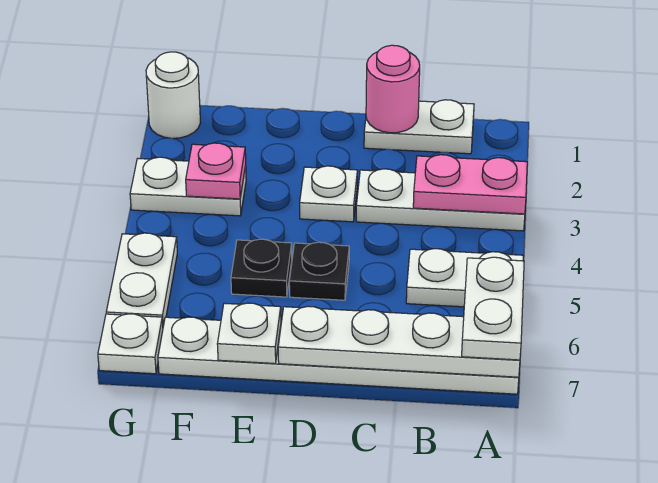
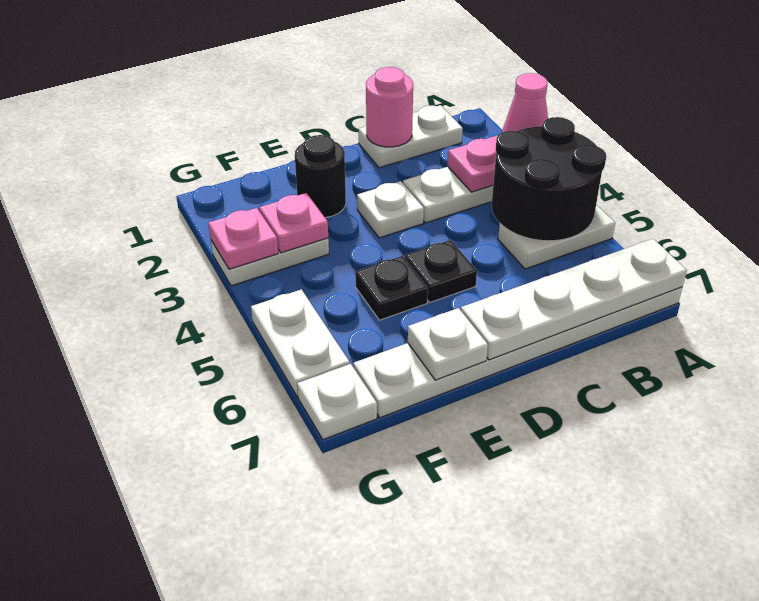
none -> pink 1x1 cone [502,73,548,132]
none -> black 2x2 round brick [492,117,606,241]
white 1x2 plate [462,257,524,360] -> none
none -> black 1x1 round brick [295,135,346,218]
white 1x1 round brick [146,52,200,138] -> none
none -> pink 1x1 plate [208,208,278,269]

